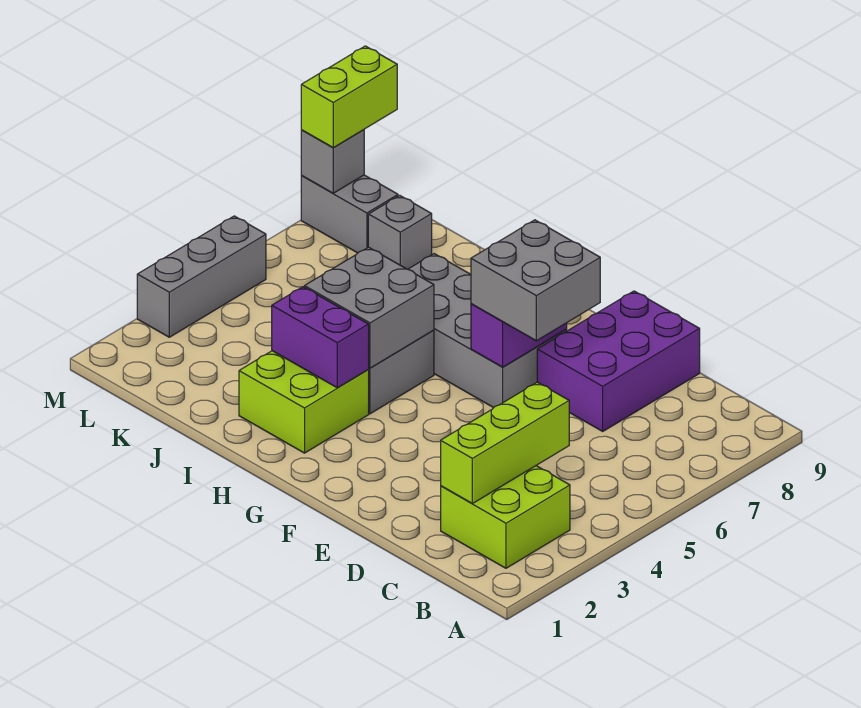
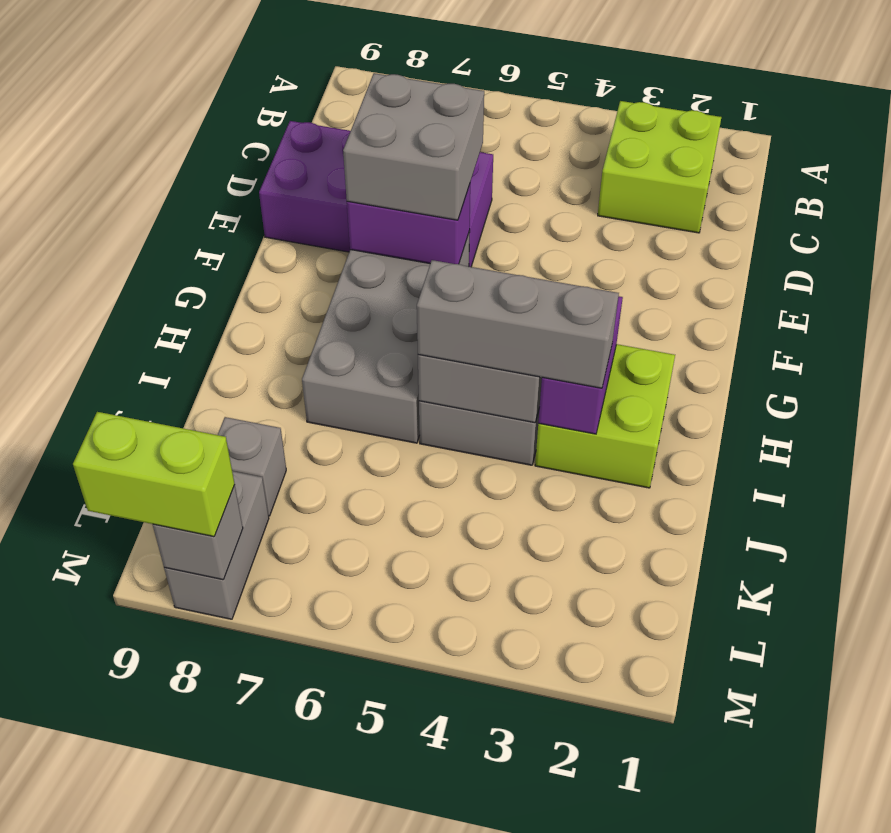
lime 1x3 brick [441,382,569,504] -> none
purple 2x3 brick [537,291,700,431] -> purple 2x4 brick [259,121,493,267]
grey 1x3 brick [137,216,266,337] -> grey 1x3 brick moved to [417,260,619,388]

